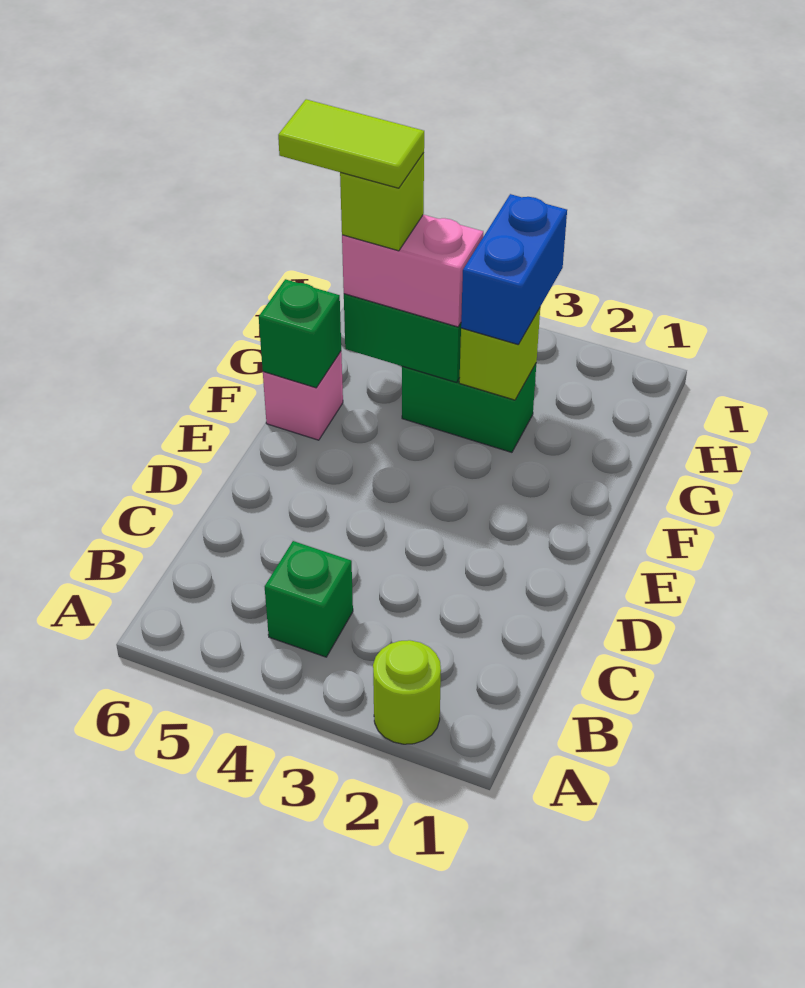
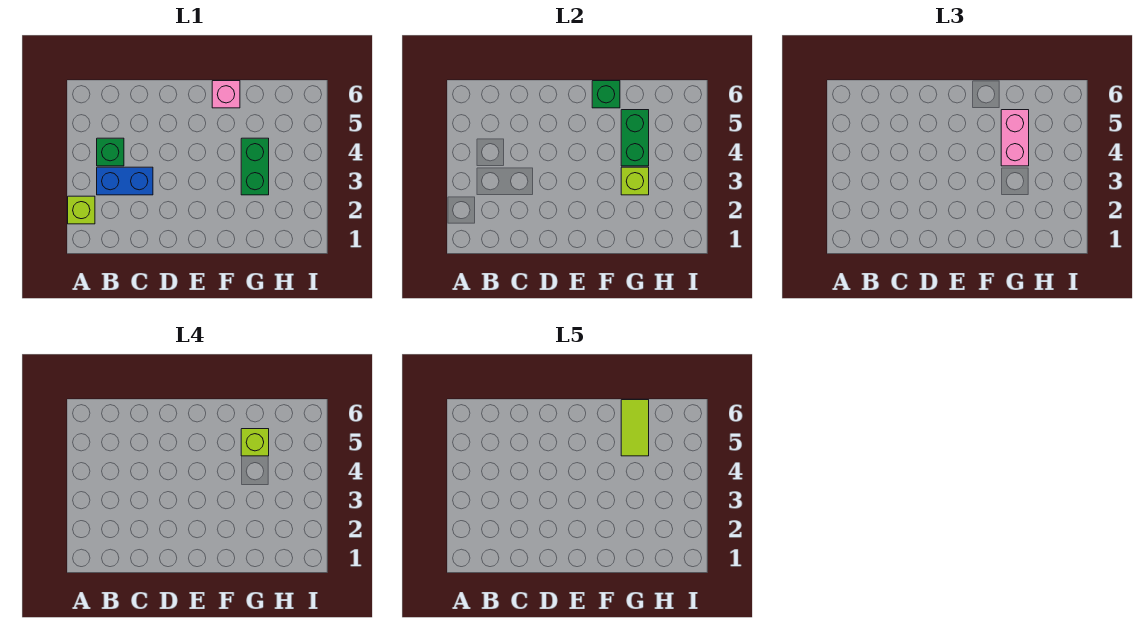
lime 1x1 round brick [373,640,441,744] -> lime 1x1 brick [68,196,95,224]
blue 1x2 brick [461,194,567,344] -> blue 1x2 brick moved to [97,167,153,195]

